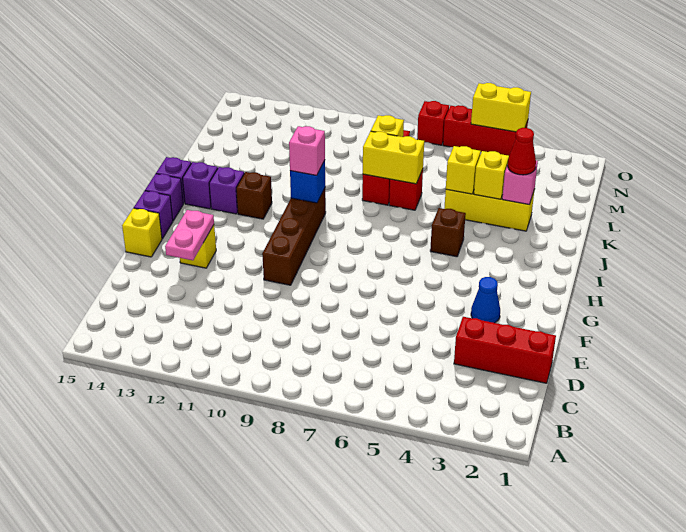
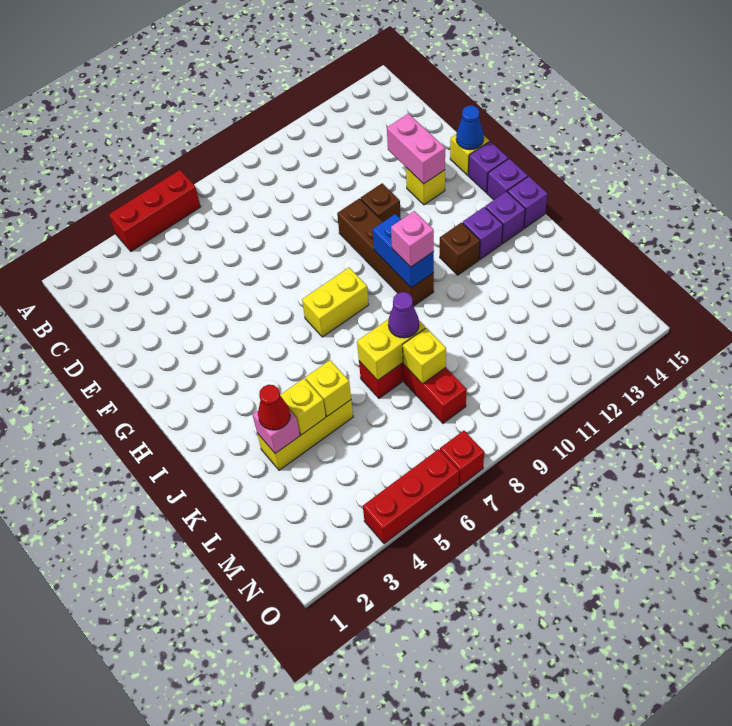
red 1x3 brick [454,317,556,383] -> red 1x3 brick moved to [109,170,201,251]
pink 1x2 plate [165,210,214,260] -> pink 1x2 brick [387,113,445,184]
blue 1x1 cone [471,277,500,323] -> blue 1x1 cone moved to [456,106,484,150]
brown 1x1 brick [430,208,466,257] -> brown 1x1 brick moved to [361,183,400,222]
blue 1x1 brick [290,160,325,203] -> blue 1x2 brick [373,214,434,288]
none -> purple 1x1 cone [388,292,419,338]
yellow 1x2 brick [471,83,531,132] -> yellow 1x2 brick moved to [302,268,369,337]

